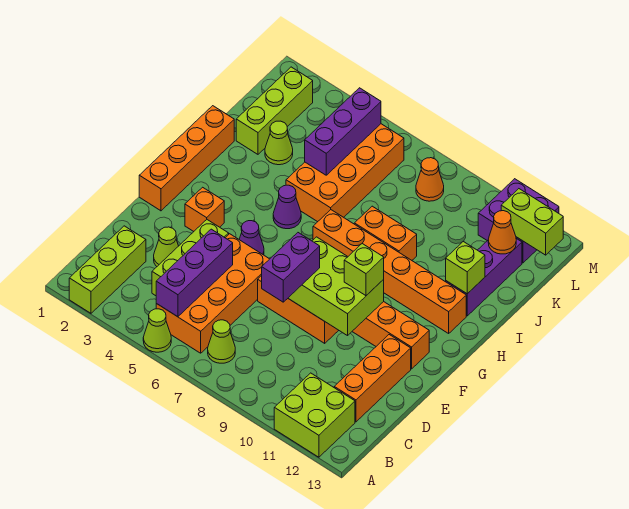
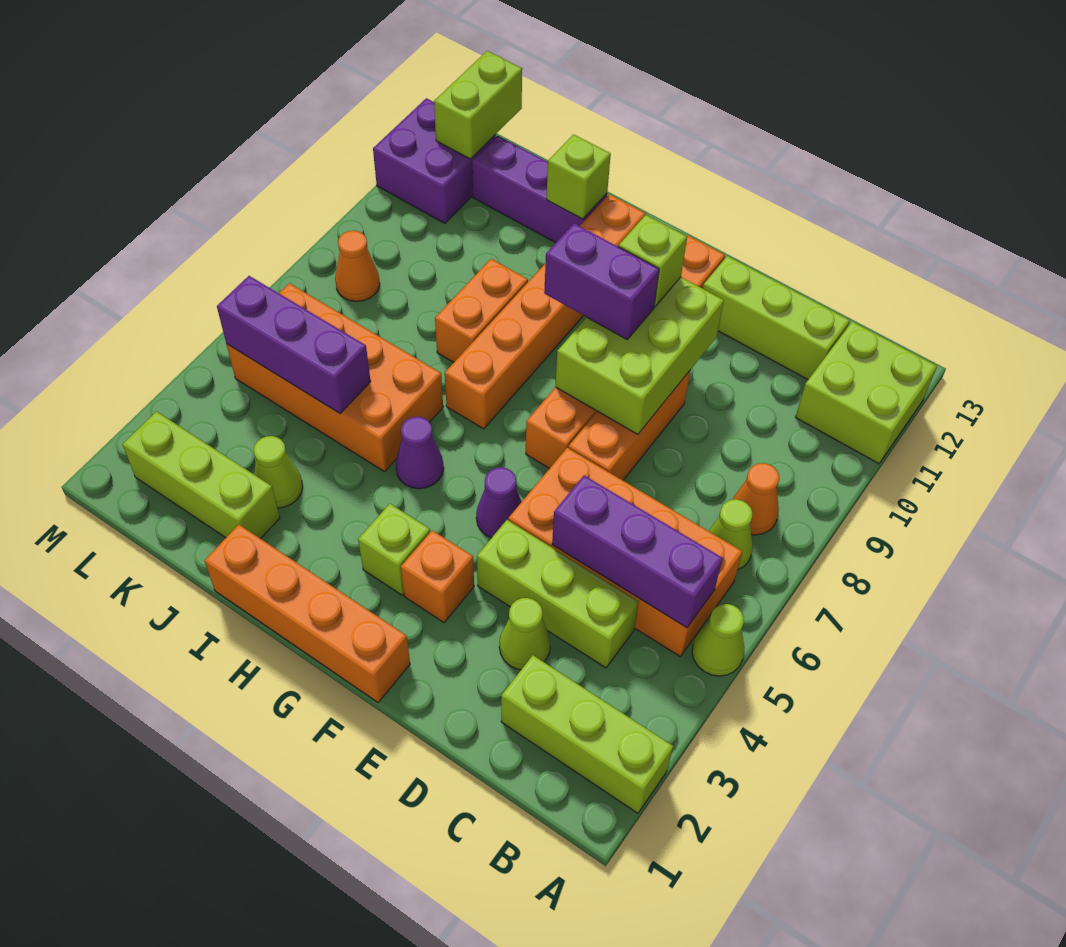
orange 1x3 brick [334,335,411,422] -> lime 1x3 brick [703,256,850,379]
purple 1x2 brick [262,233,320,302] -> purple 1x2 brick moved to [544,223,659,339]
none -> lime 1x1 brick [358,504,430,595]
orange 1x1 cone [488,211,516,254] -> orange 1x1 cone moved to [733,463,779,535]

